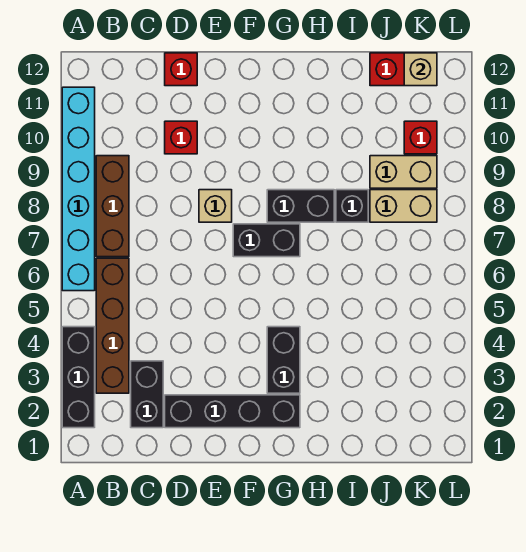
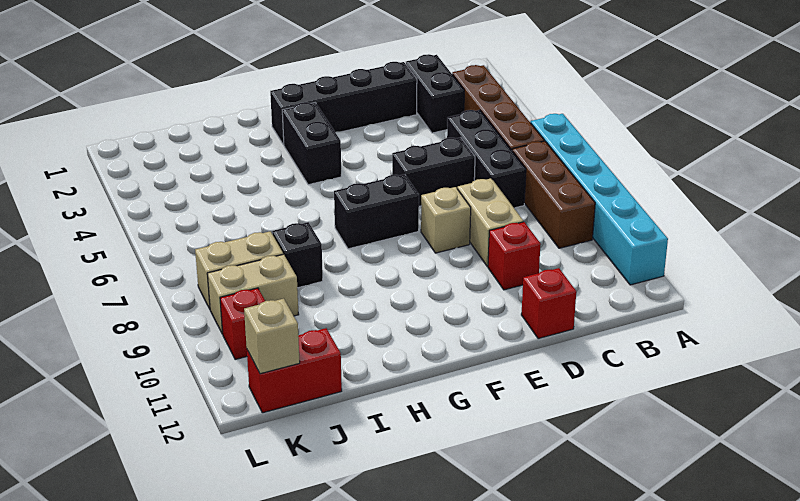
black 1x3 brick [62,327,95,428] -> black 1x3 brick moved to [447,110,526,208]
none -> tan 1x2 brick [457,178,523,267]
black 1x2 brick [267,190,334,222] -> black 1x2 brick moved to [392,137,475,206]

